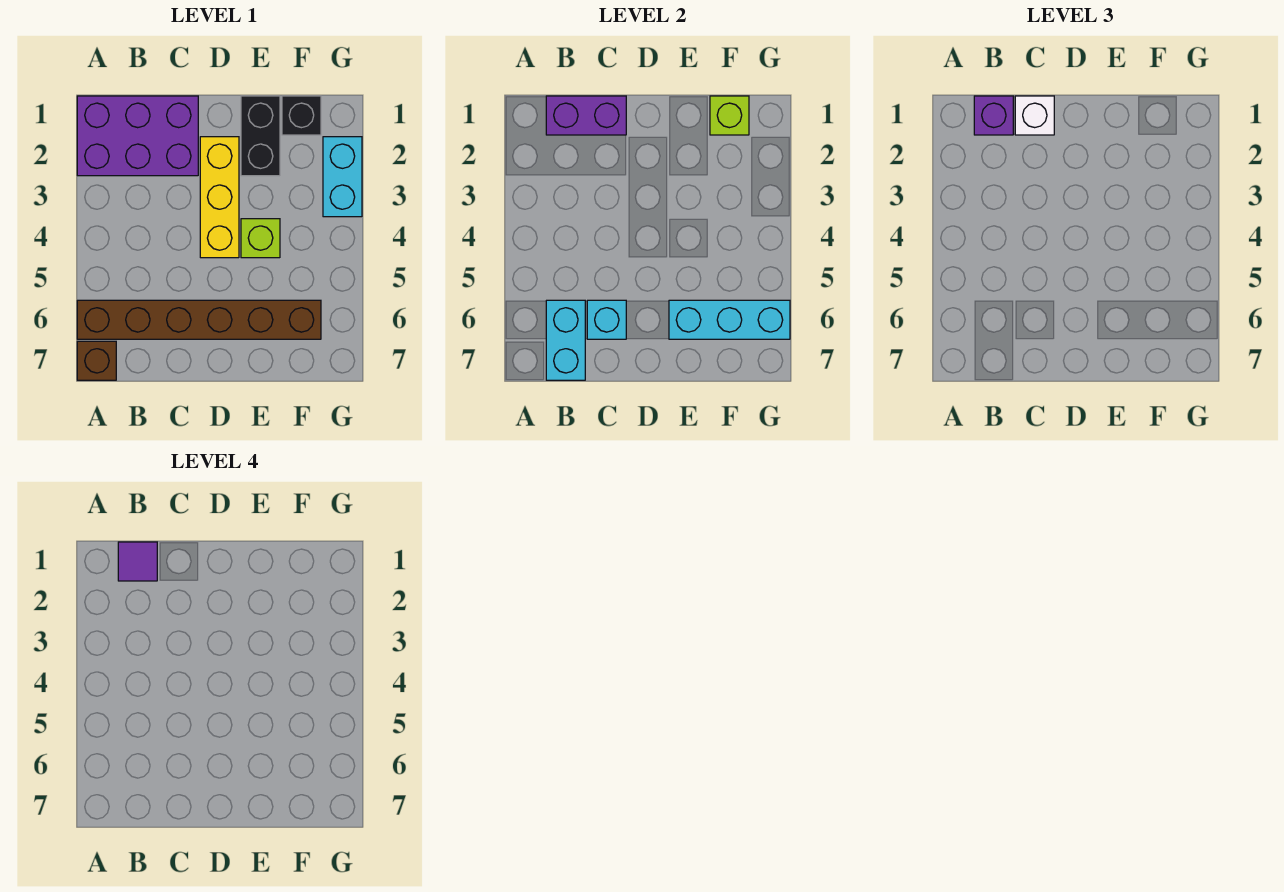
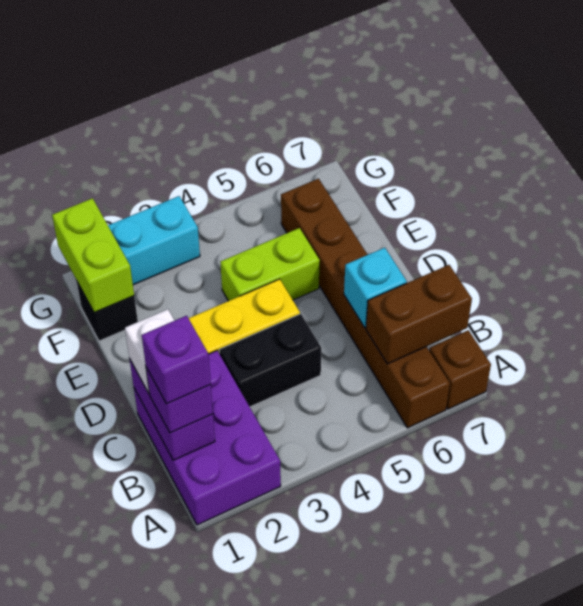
purple 1x1 tile [118,542,157,581] -> purple 1x1 brick [142,316,211,404]
cyan 1x2 brick [546,300,585,380] -> brown 1x2 brick [366,265,472,364]
black 1x2 brick [241,96,280,176] -> black 1x2 brick moved to [219,314,321,407]
lime 1x1 brick [241,219,280,258] -> lime 1x2 brick [220,228,320,301]
cyan 1x3 brick [669,300,790,339] -> none
lime 1x1 brick [710,96,749,135] -> lime 1x2 brick [52,198,134,313]

